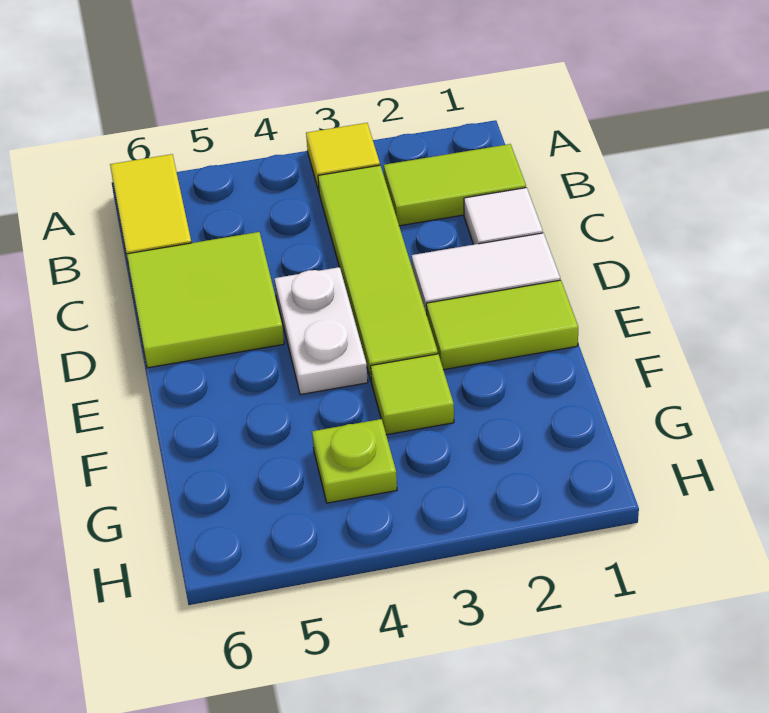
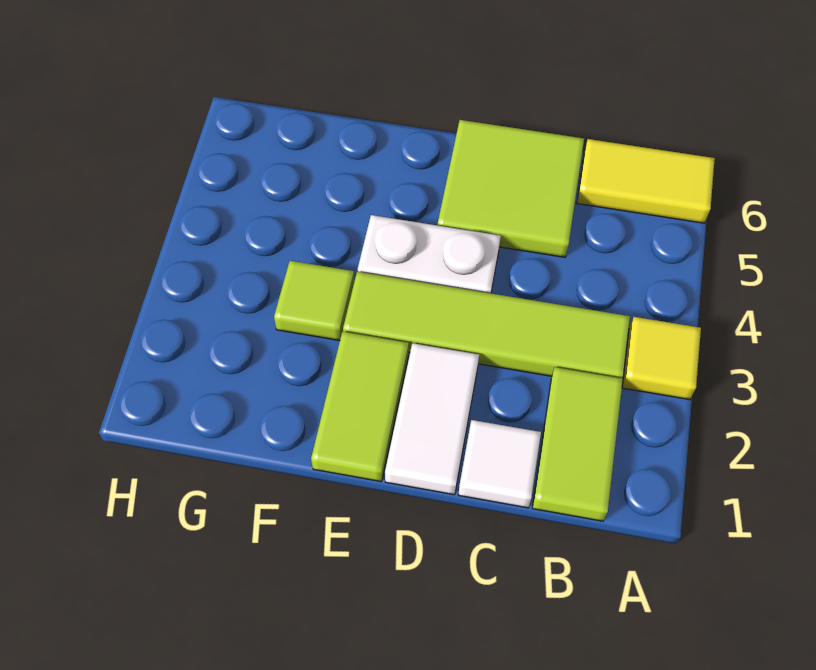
lime 1x1 plate [312,419,397,503] -> none

